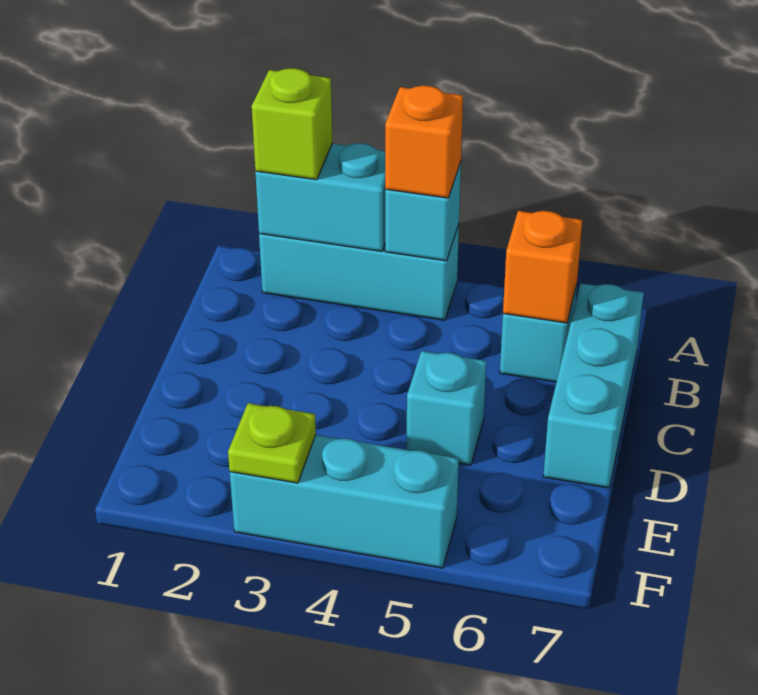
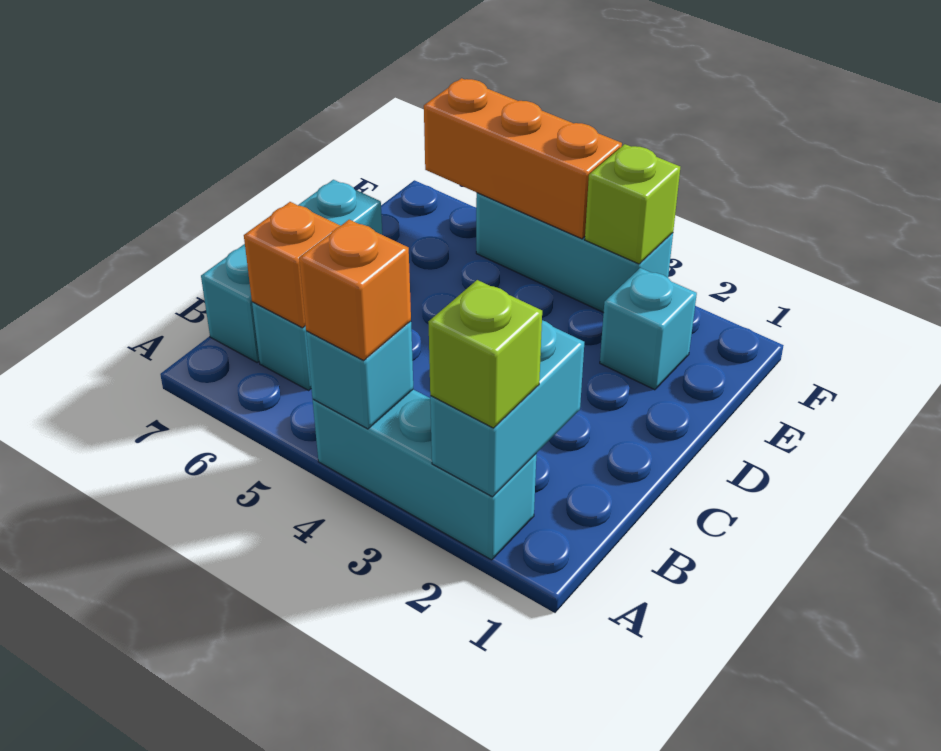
cyan 1x2 brick [255,143,386,251] -> cyan 1x2 brick turned to [430,320,584,497]
cyan 1x1 brick [406,351,486,465] -> cyan 1x1 brick moved to [600,268,697,390]
lime 1x1 plate [228,403,316,483] -> lime 1x1 brick [585,144,680,264]
none -> orange 1x3 brick [424,78,622,239]

